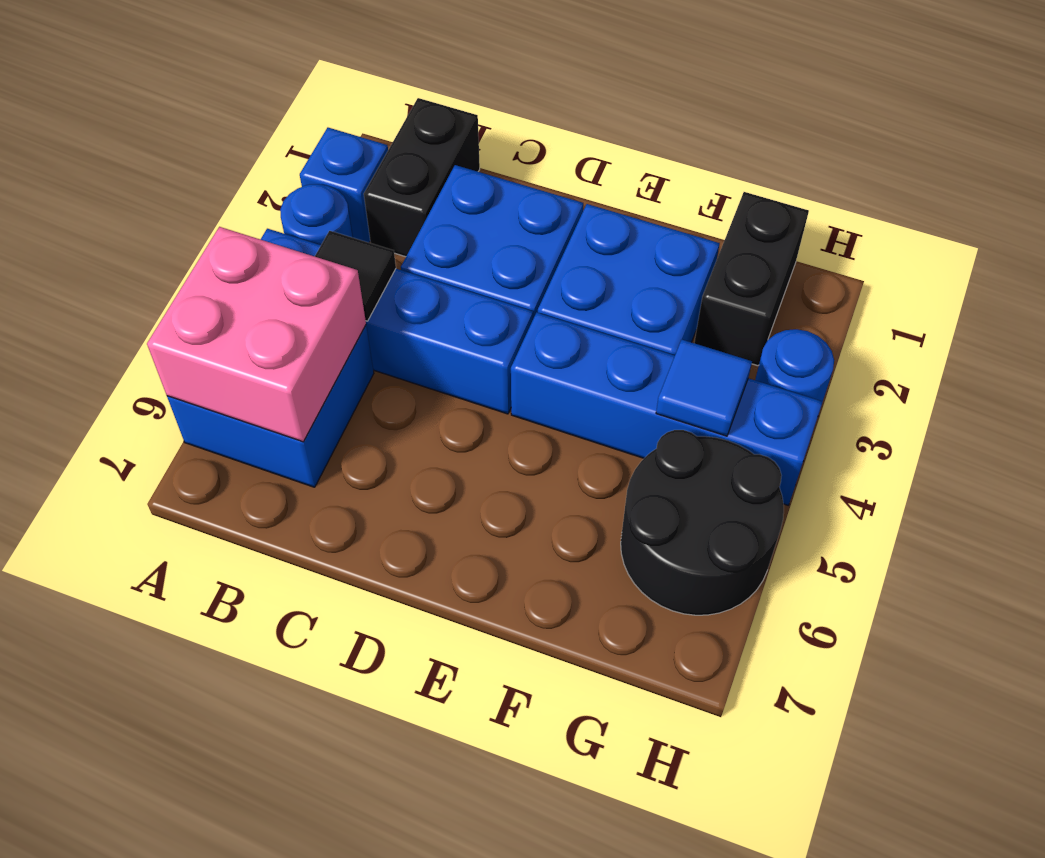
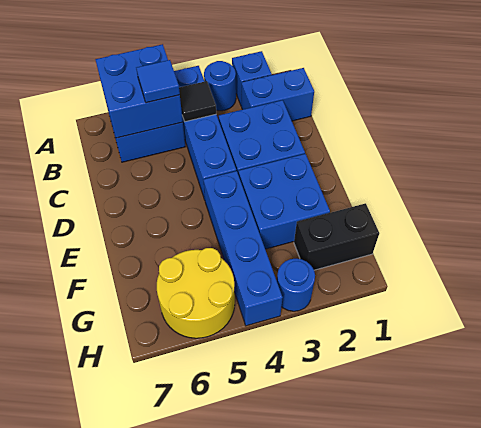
pink 2x2 brick [147,227,366,442] -> blue 2x2 brick [95,44,183,138]
black 1x2 brick [364,98,480,257] -> blue 1x2 brick [242,68,314,121]
blue 1x1 tile [656,339,752,436] -> blue 1x1 tile moved to [136,60,180,103]
black 2x2 round brick [621,430,784,615] -> yellow 2x2 round brick [157,248,235,338]

